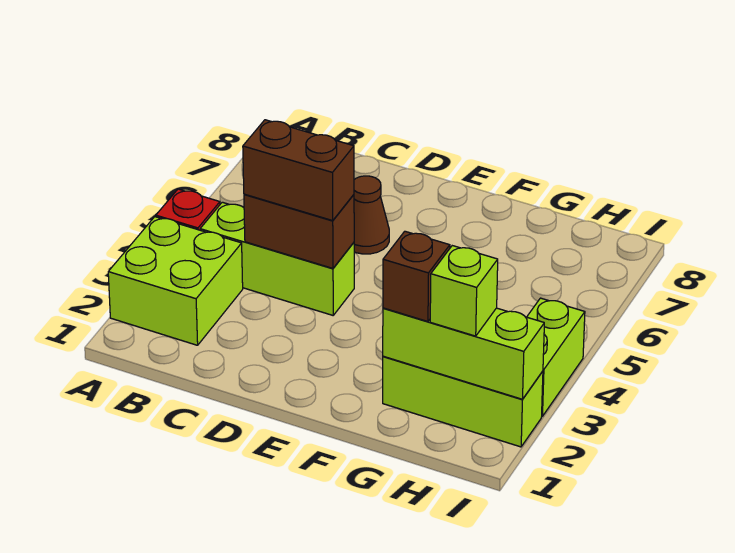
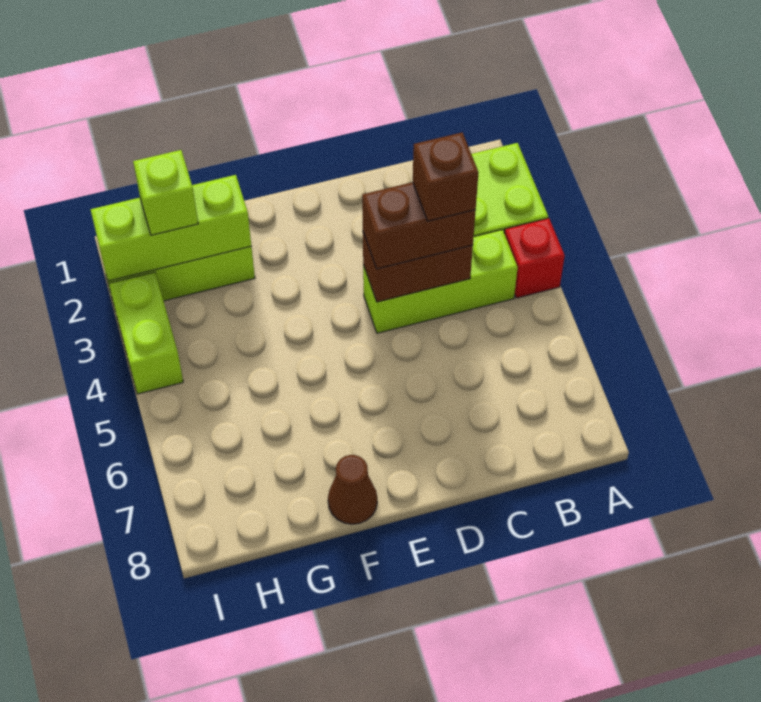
brown 1x1 cone [354,176,389,254] -> brown 1x1 cone moved to [328,455,377,524]
brown 1x1 brick [383,231,450,322] -> brown 1x1 brick moved to [413,132,479,221]

